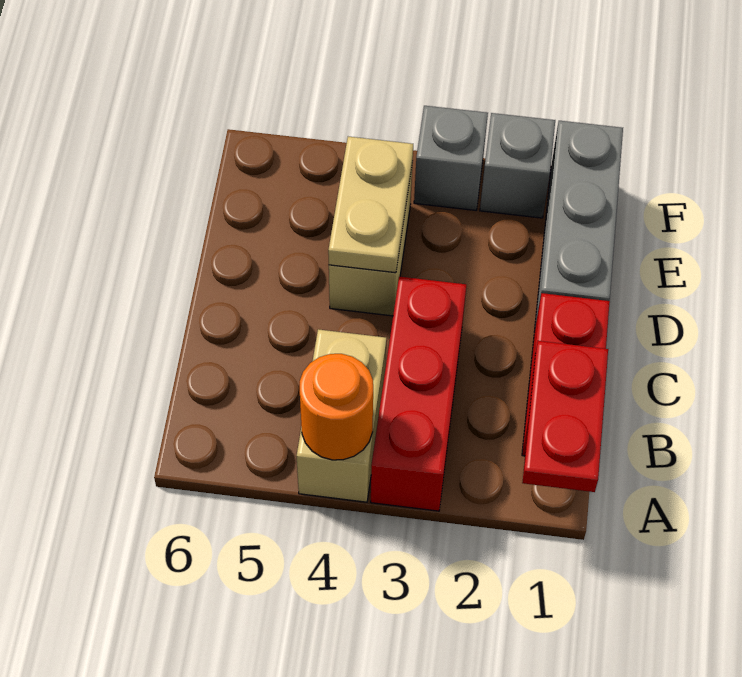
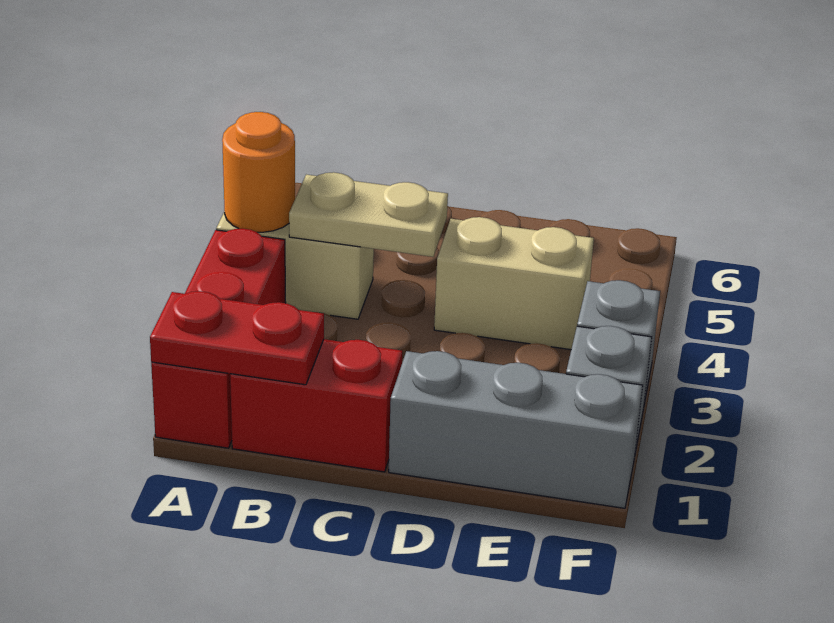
red 1x3 brick [371,277,466,511] -> red 1x3 brick turned to [151,228,286,448]
tan 1x2 plate [328,137,413,273] -> tan 1x2 plate moved to [289,172,448,257]

